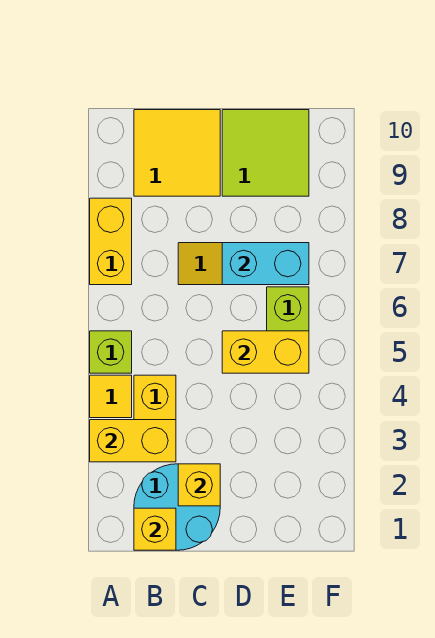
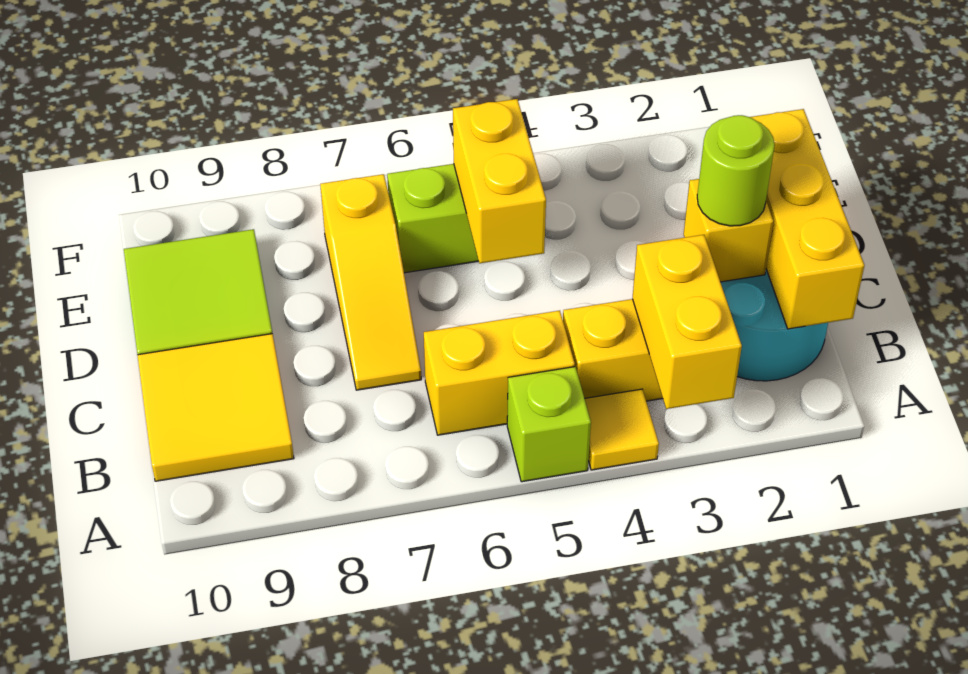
yellow 1x2 brick [90,198,132,285] -> yellow 1x2 brick moved to [424,311,575,435]
yellow 1x1 brick [134,508,176,550] -> yellow 1x3 brick [750,109,864,329]
none -> lime 1x1 round brick [697,115,775,226]
cyan 1x2 brick [222,243,309,285] -> none

